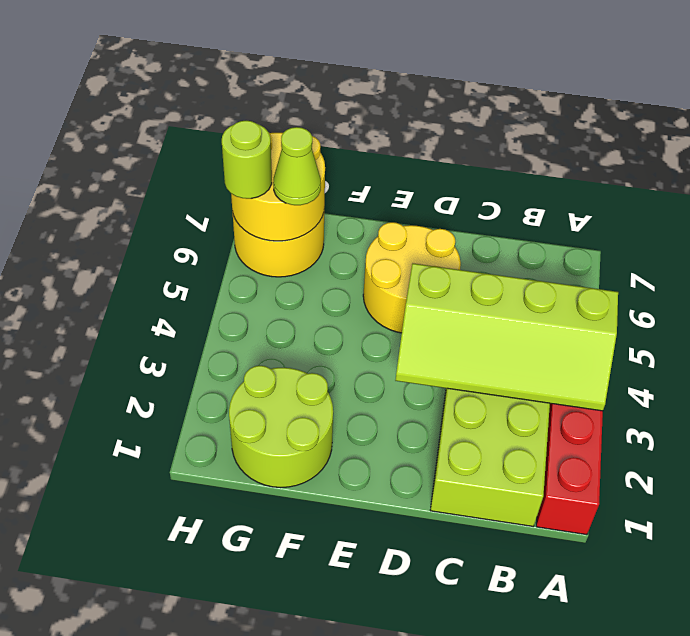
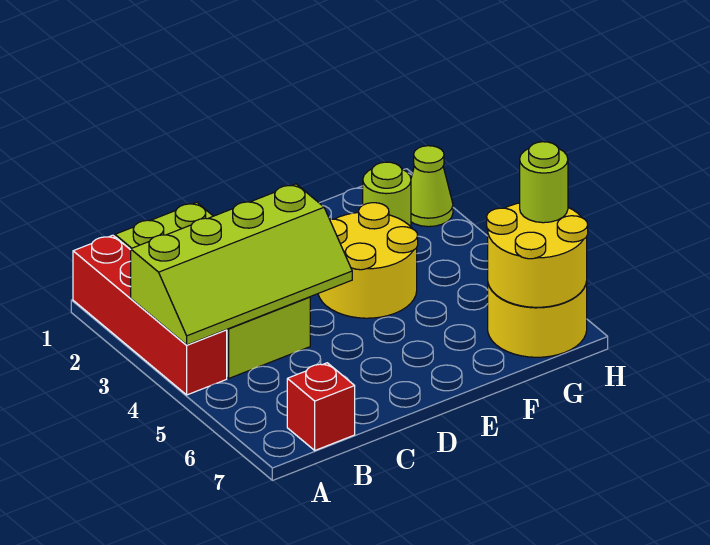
lime 2x4 slope [395,264,618,411] -> lime 2x4 slope turned to [131,184,352,345]
none -> red 1x1 brick [287,363,355,450]
yellow 2x2 round brick [363,222,461,333] -> yellow 2x2 round brick moved to [318,203,418,318]
lime 2x2 round brick [229,366,333,488] -> lime 1x1 round brick [363,162,411,227]
lime 1x1 cone [273,127,321,205] -> lime 1x1 cone moved to [411,146,453,227]

